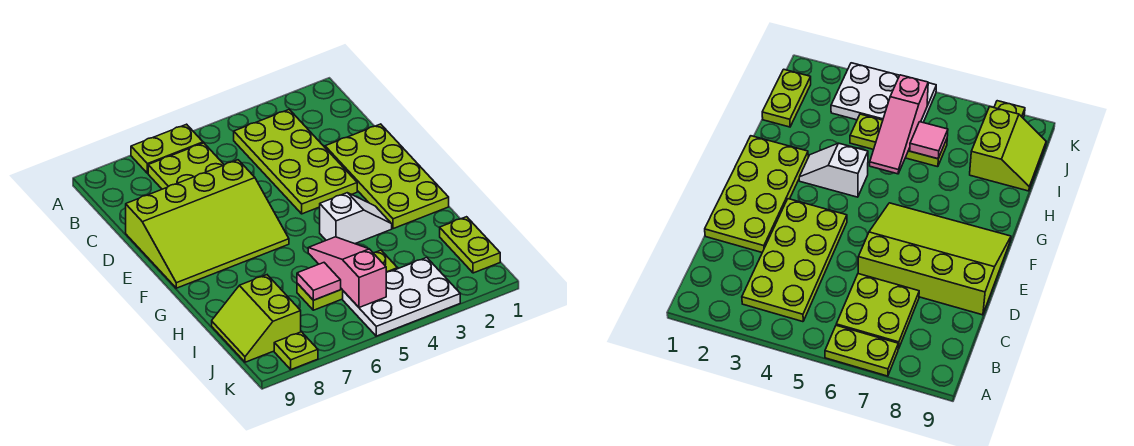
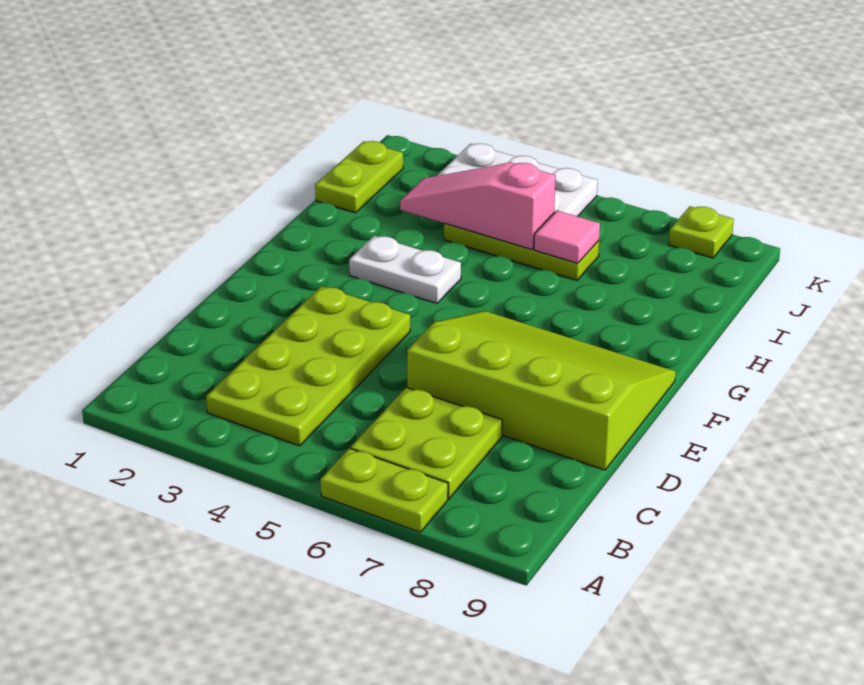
lime 2x4 plate [325,124,449,229] -> none
white 1x2 slope [320,193,392,244] -> white 1x2 plate [349,236,461,303]
pink 1x3 slope [308,237,386,308] -> pink 1x3 slope turned to [400,162,556,249]
lime 2x2 slope [212,275,301,362] -> none

